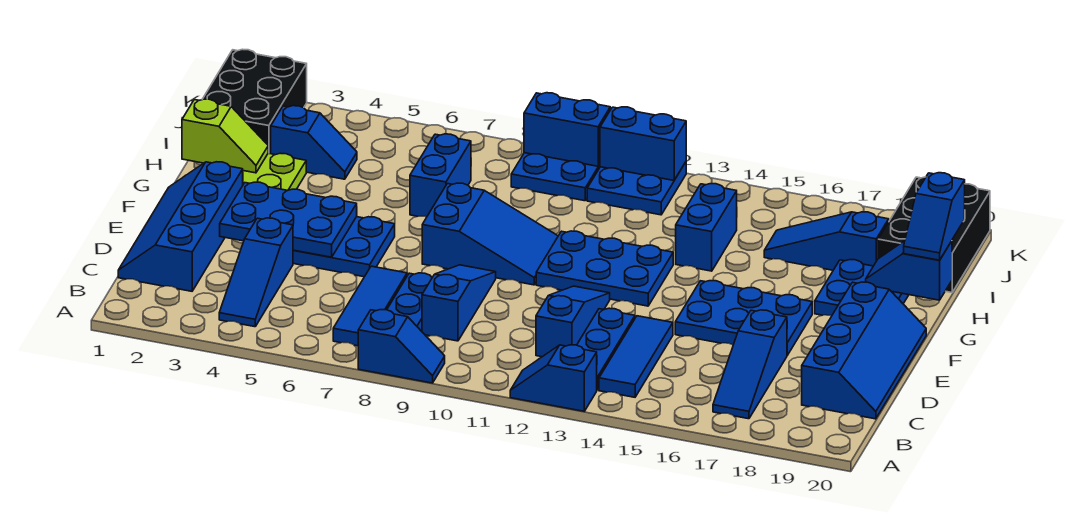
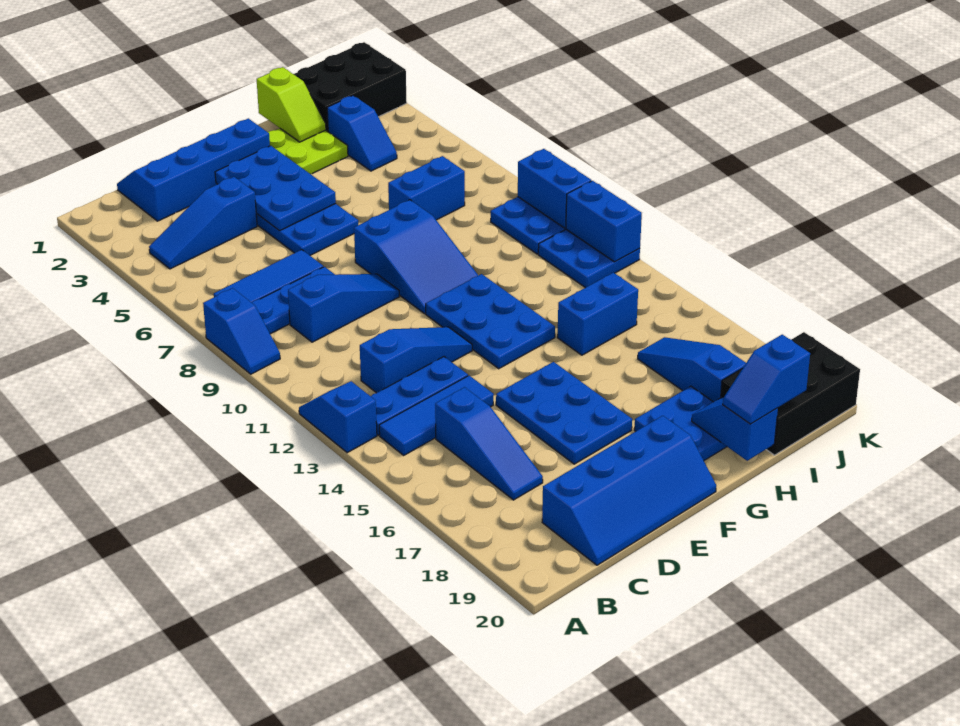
blue 1x3 slope [713,310,787,419] -> blue 1x3 slope turned to [435,387,543,500]

